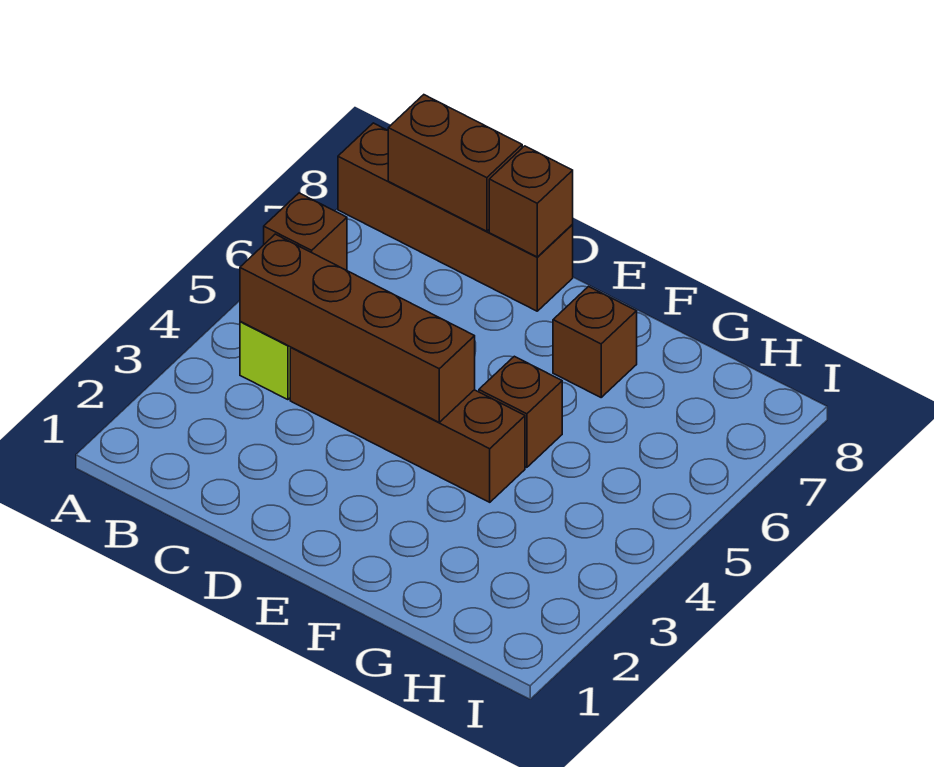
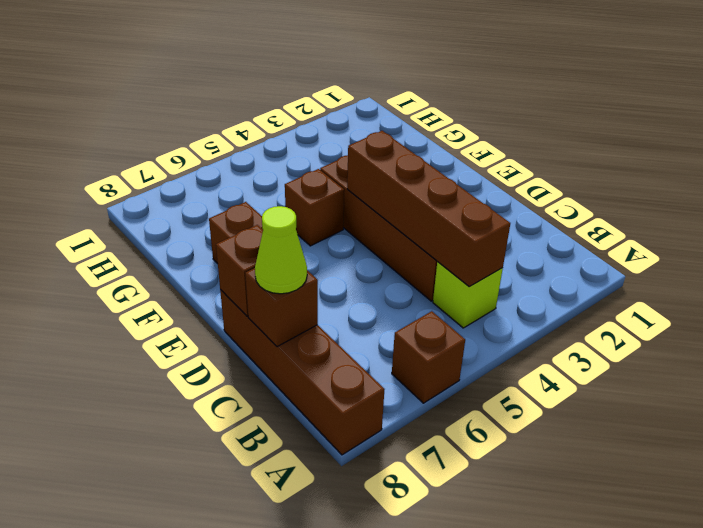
brown 1x2 brick [388,95,522,231] -> brown 1x1 brick [245,268,318,347]
none -> lime 1x1 cone [255,206,307,294]

